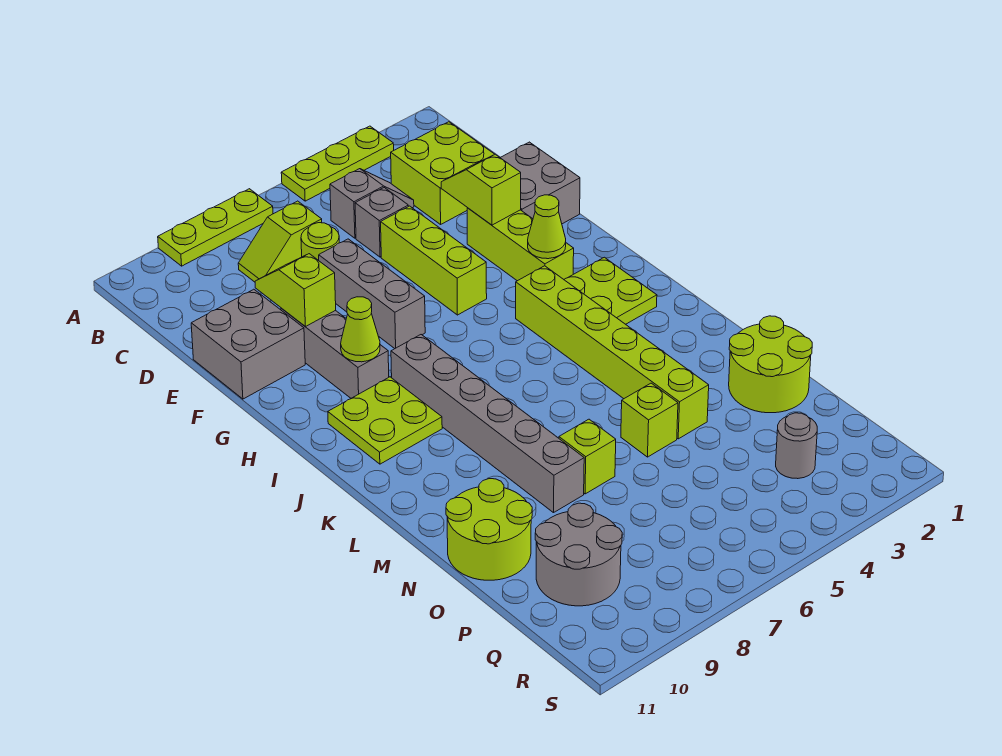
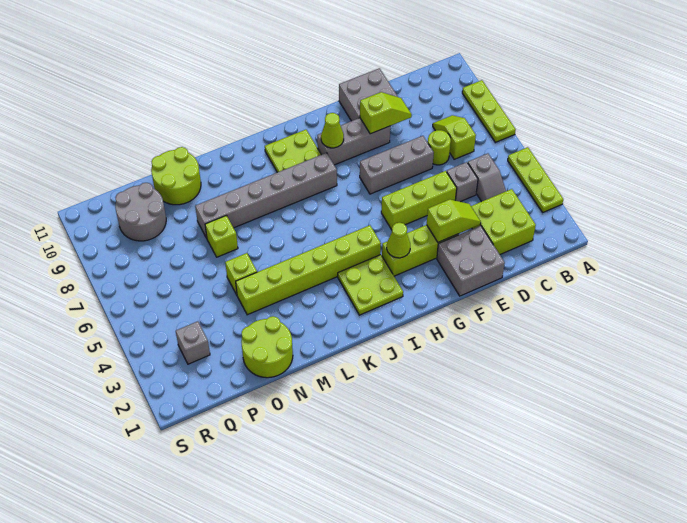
grey 1x1 round brick [776,413,817,479] -> grey 1x1 brick [176,321,210,364]

